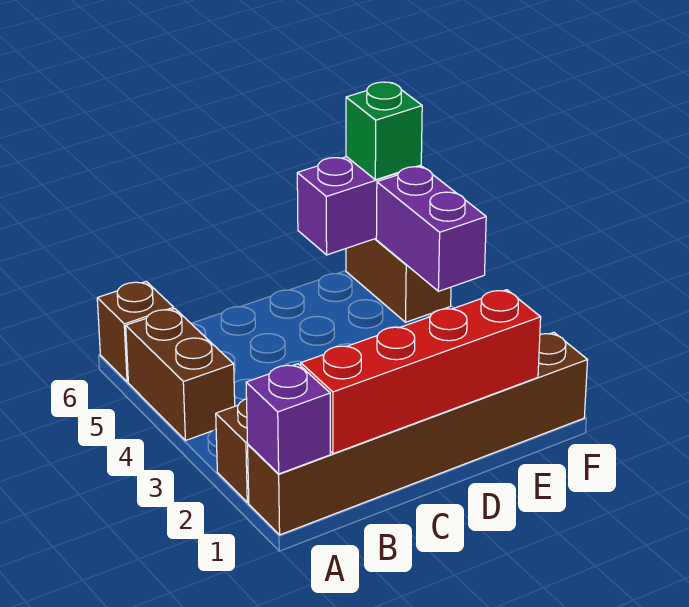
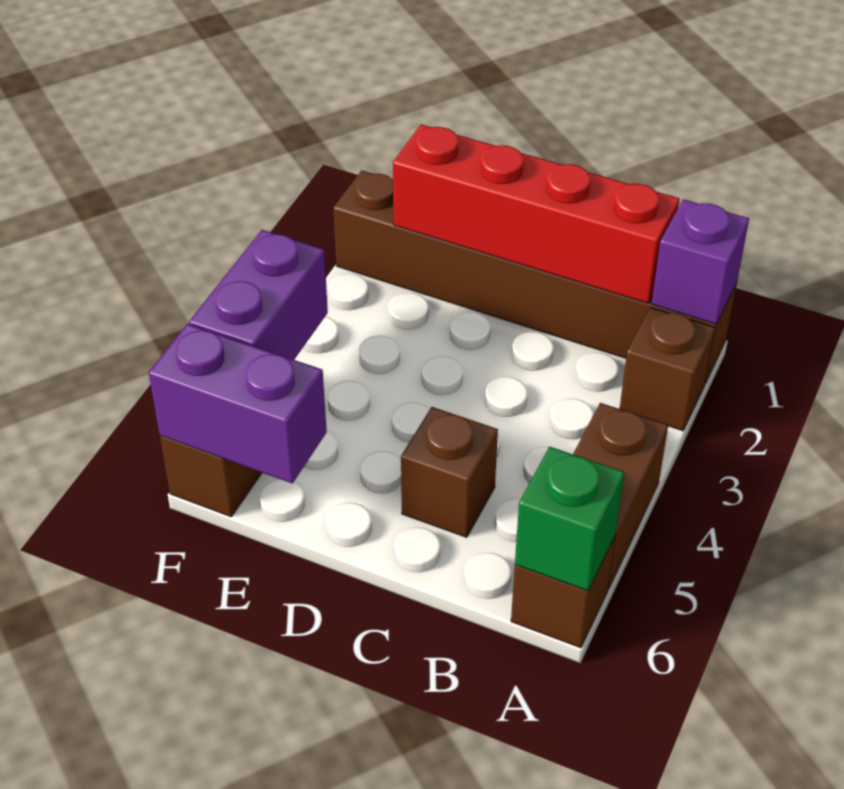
none -> brown 1x1 brick [401,407,498,537]
green 1x1 brick [346,82,422,180] -> green 1x1 brick moved to [515,447,624,591]

